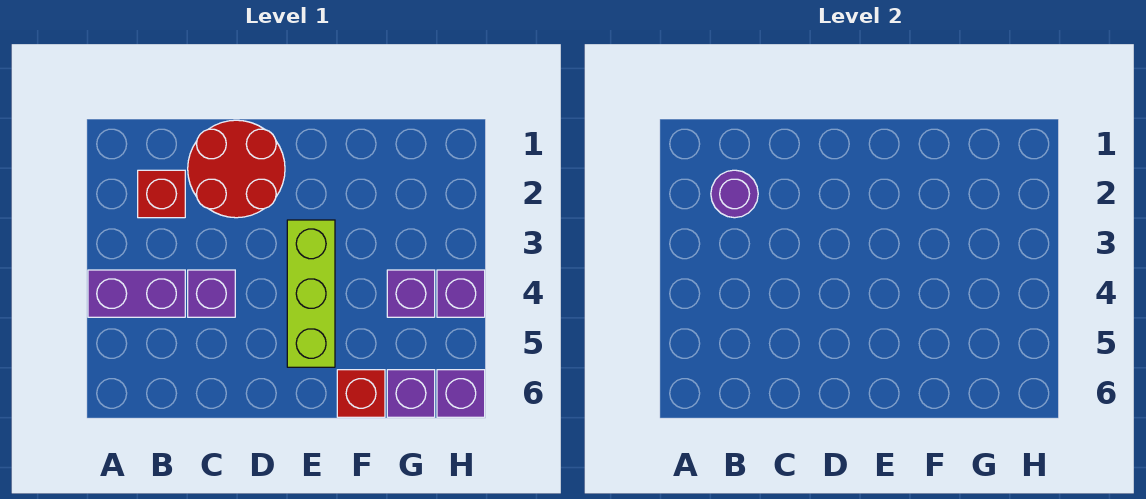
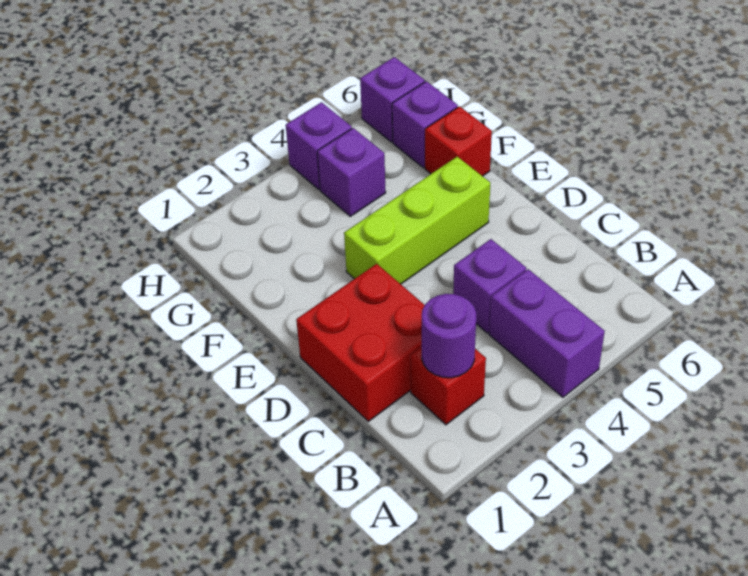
red 2x2 round brick [188,120,285,218] -> red 2x2 brick [296,264,425,421]

